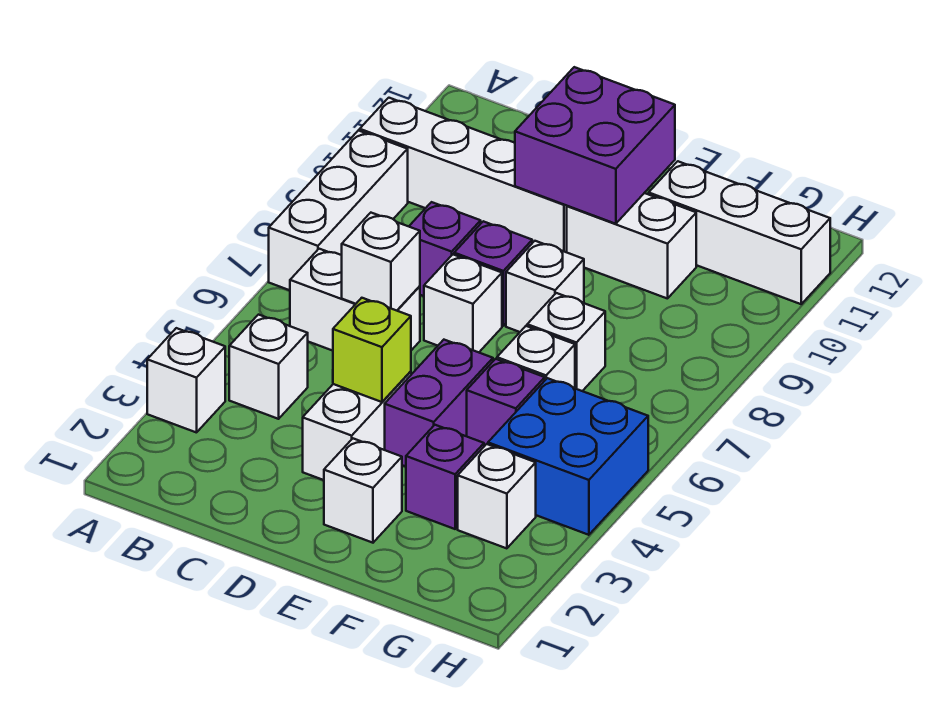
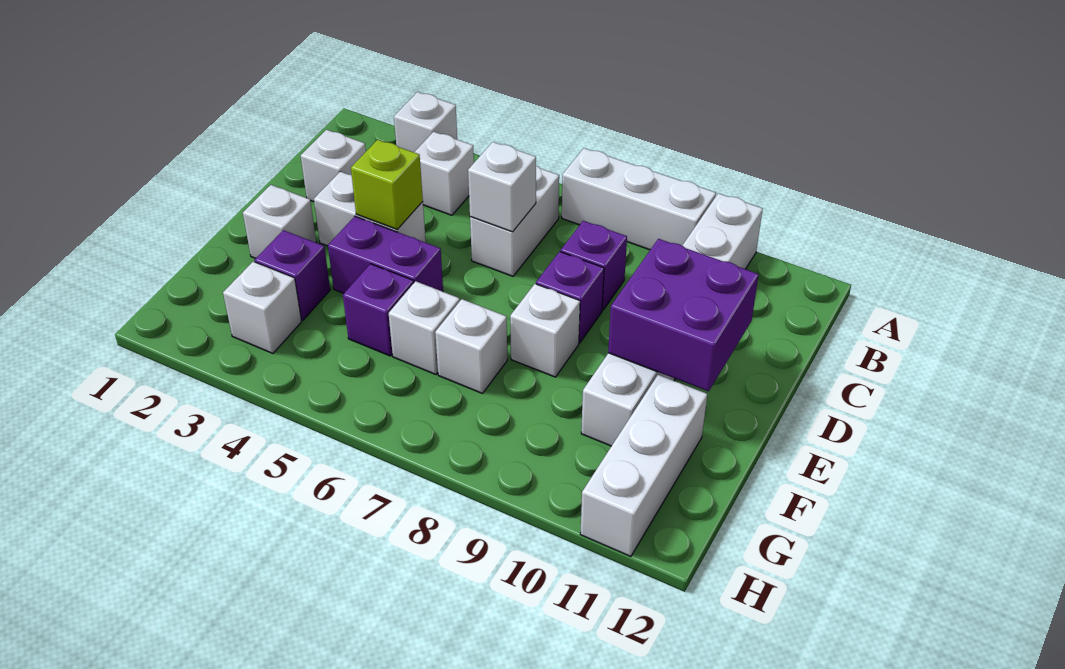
white 1x1 brick [424,255,502,352] -> white 1x1 brick moved to [301,130,366,202]
blue 2x2 brick [488,378,648,535] -> none

